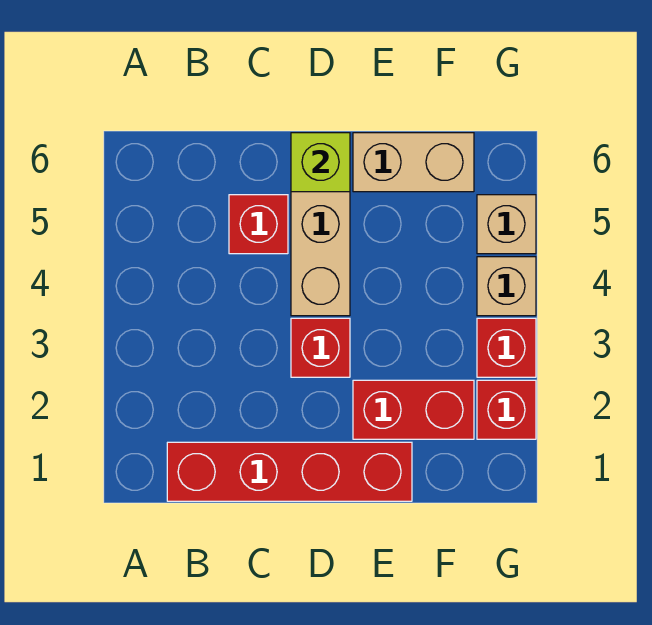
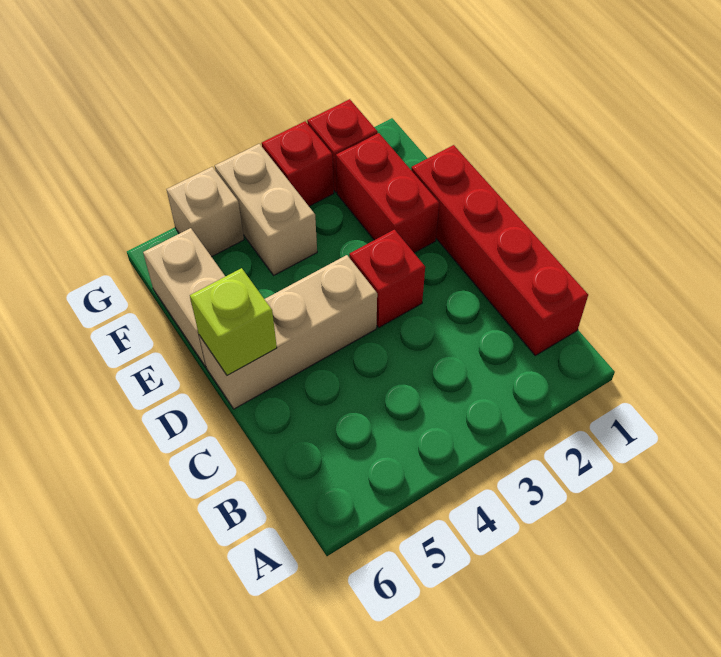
red 1x1 brick [229,195,288,254] -> none
tan 1x1 brick [477,257,536,316] -> tan 1x2 brick [215,144,317,275]

